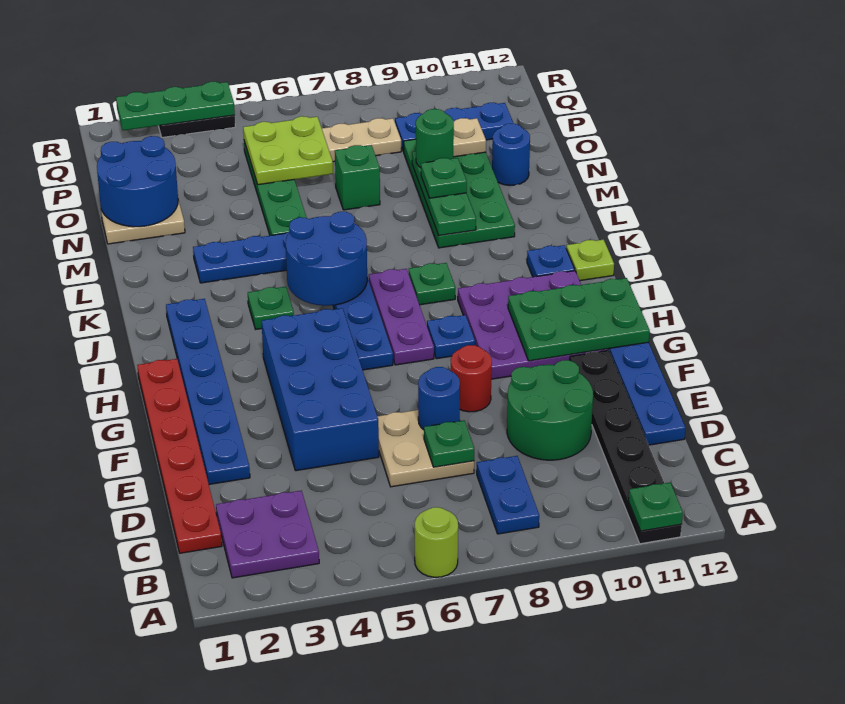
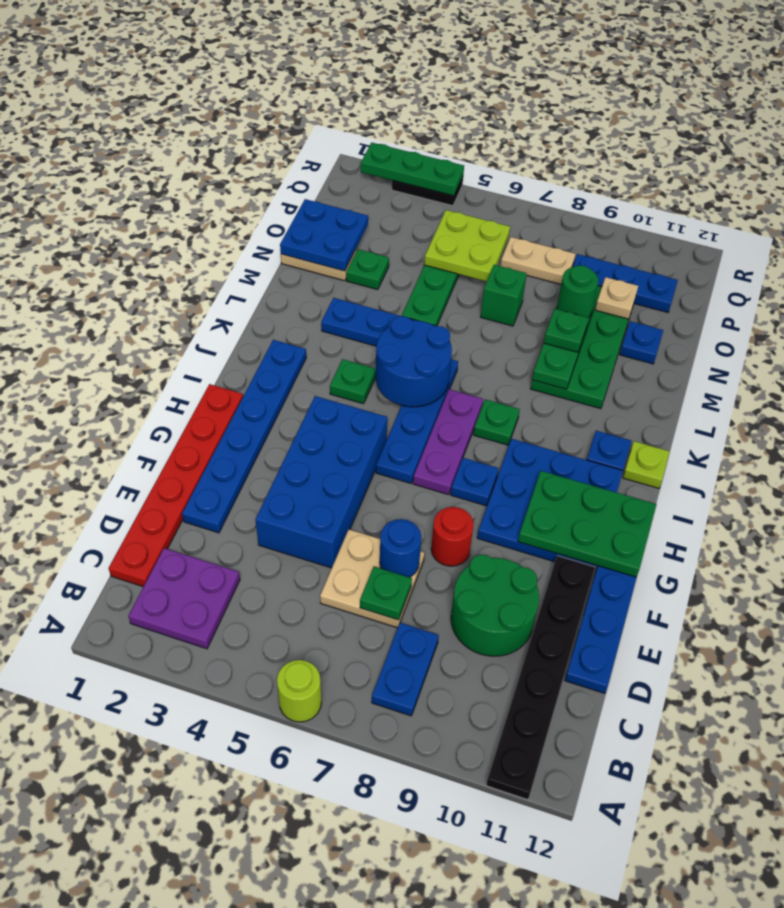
green 1x1 plate [629,483,683,531] -> green 1x1 plate moved to [346,249,389,290]
purple 3x3 plate [458,271,608,379] -> blue 3x3 plate [477,439,623,567]
blue 2x2 round brick [97,136,178,227] -> blue 2x2 plate [280,199,368,271]
blue 1x1 round brick [492,124,530,186] -> blue 1x1 plate [620,321,663,364]

